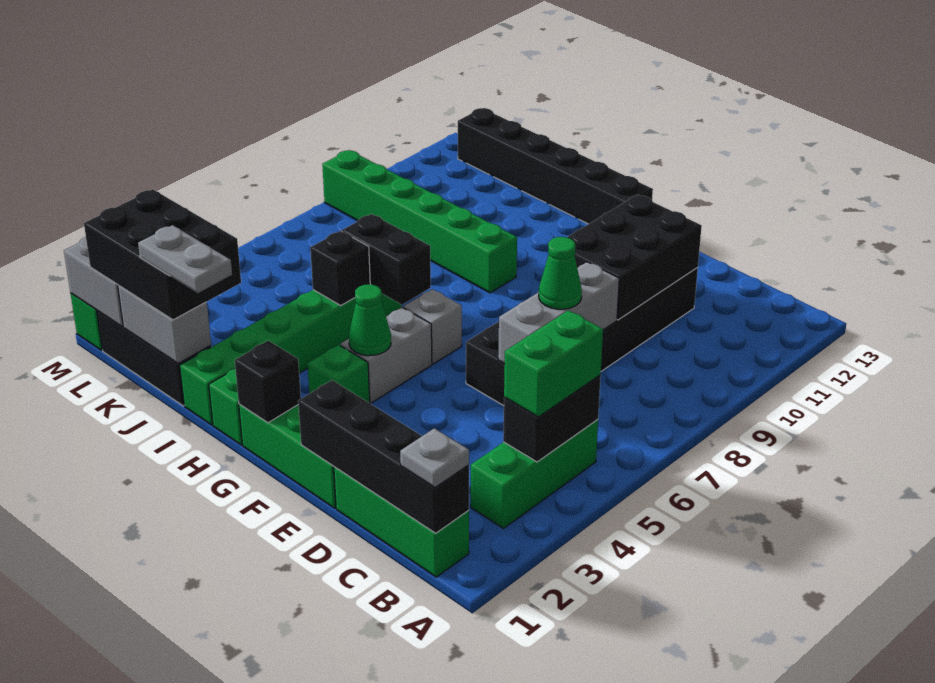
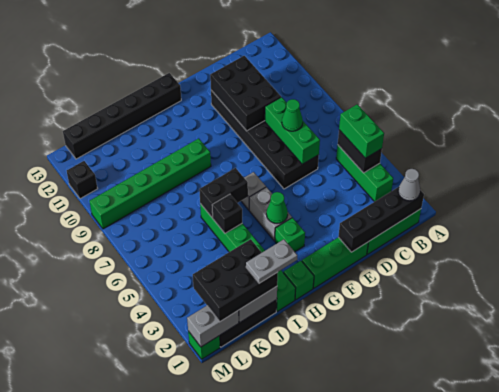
grey 1x1 plate [400,428,469,488] -> grey 1x1 cone [398,169,420,201]
grey 1x3 brick [498,262,619,364] -> green 1x3 brick [265,97,320,164]
black 1x1 brick [235,341,301,423] -> black 1x1 brick moved to [67,161,98,199]

